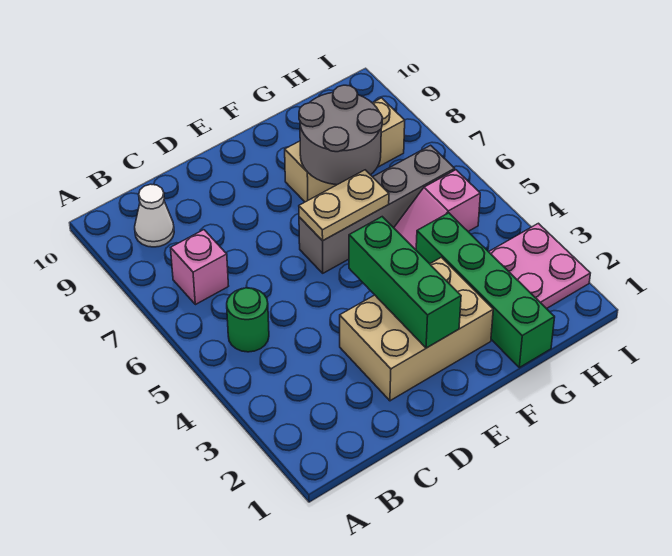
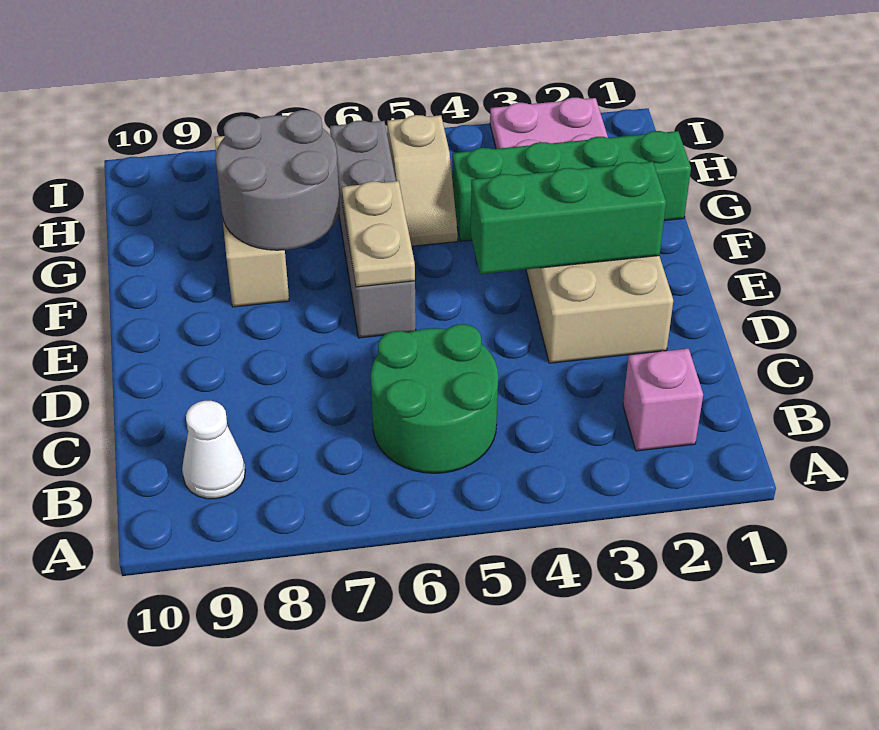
green 1x1 round brick [227,288,269,352] -> green 2x2 round brick [371,324,498,473]
pink 1x1 brick [171,230,228,305] -> pink 1x1 brick moved to [623,349,703,451]
pink 1x2 slope [394,170,480,250] -> tan 1x2 slope [387,115,458,246]

